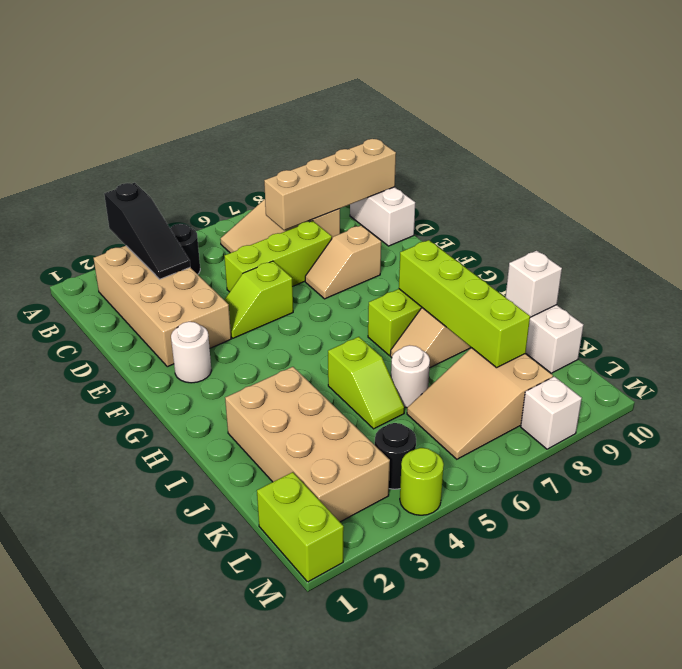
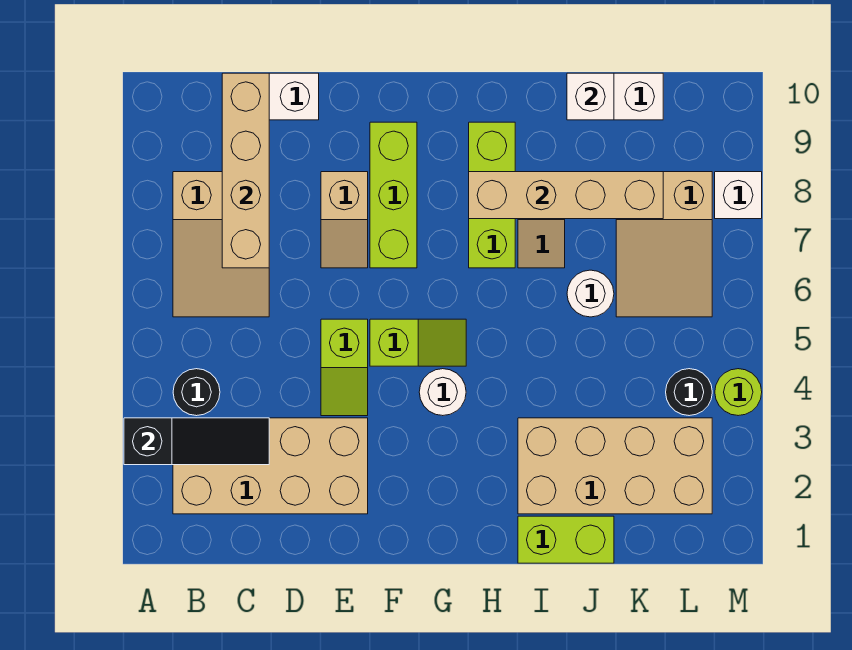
lime 1x3 brick [224,221,332,292] -> lime 1x3 brick moved to [370,122,417,268]
white 1x1 round brick [171,322,212,383] -> white 1x1 round brick moved to [419,369,466,416]
lime 1x4 brick [399,240,530,368] -> tan 1x4 brick [469,172,663,219]
lime 1x2 slope [328,337,404,429] -> lime 1x2 slope moved to [370,319,466,366]
lime 1x2 brick [257,472,344,582] -> lime 1x2 brick moved to [518,516,614,563]

